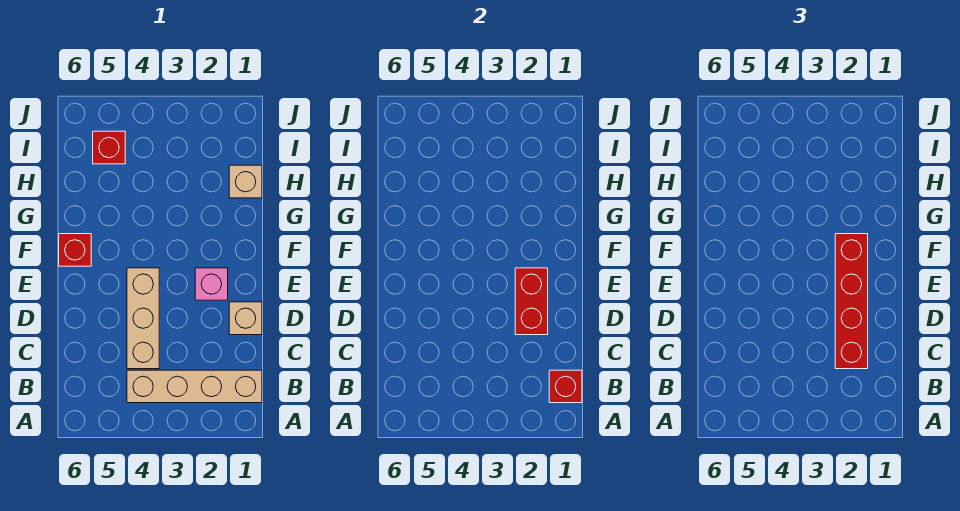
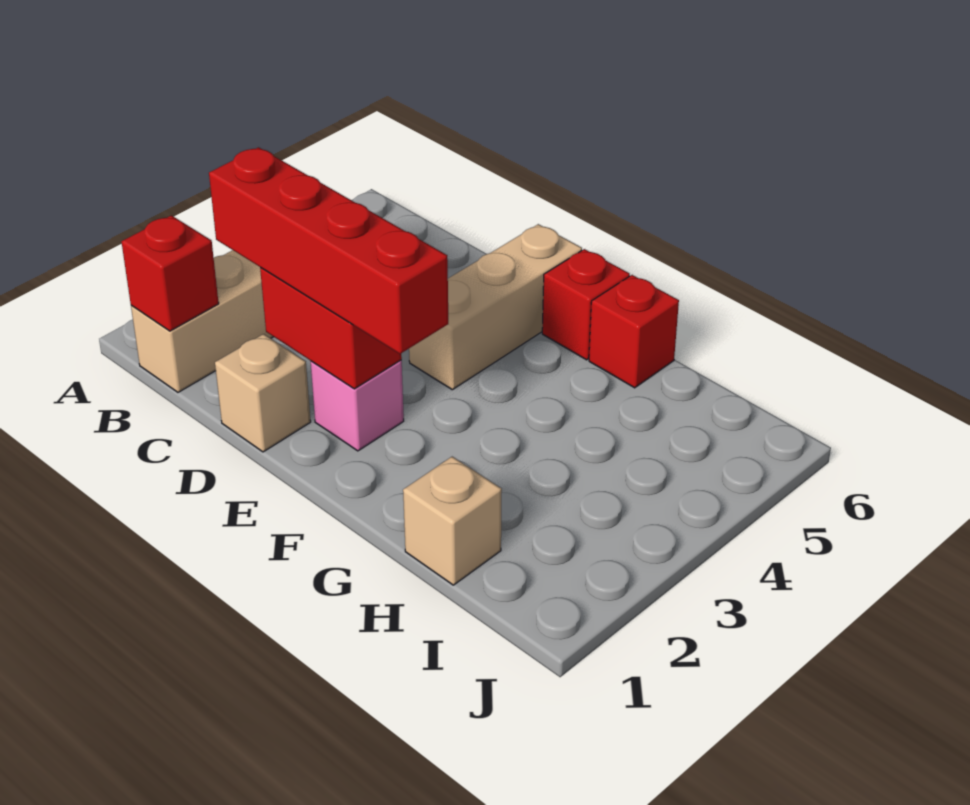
tan 1x3 brick [127,268,159,369] -> tan 1x3 brick turned to [409,224,582,390]
red 1x1 brick [93,131,125,164] -> red 1x1 brick moved to [589,275,679,388]

